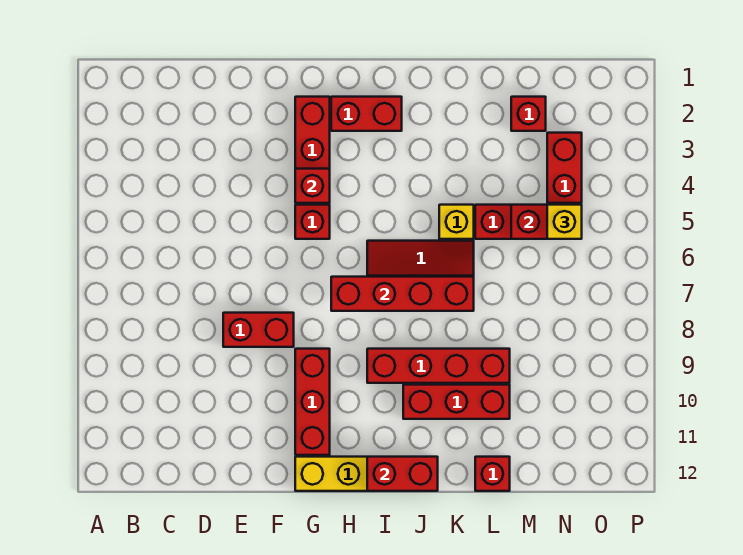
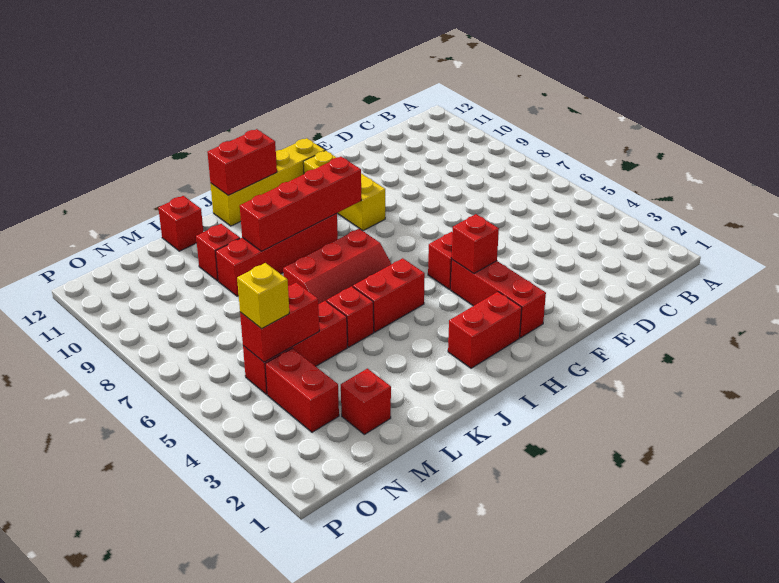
red 1x2 brick [223,313,294,347] -> red 1x2 brick moved to [353,258,425,332]
red 1x3 brick [295,349,330,455] -> yellow 1x3 brick [303,151,385,231]
red 1x4 brick [331,277,474,311] -> red 1x4 brick moved to [240,157,361,251]
red 1x3 brick [403,385,510,419] -> red 1x1 brick [196,224,240,281]
yellow 1x1 brick [439,205,474,239] -> red 1x1 brick [327,286,374,347]

